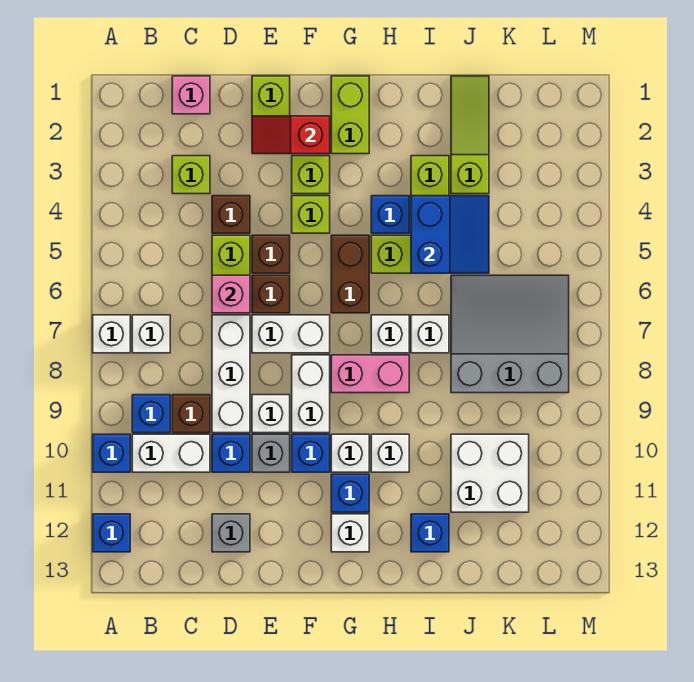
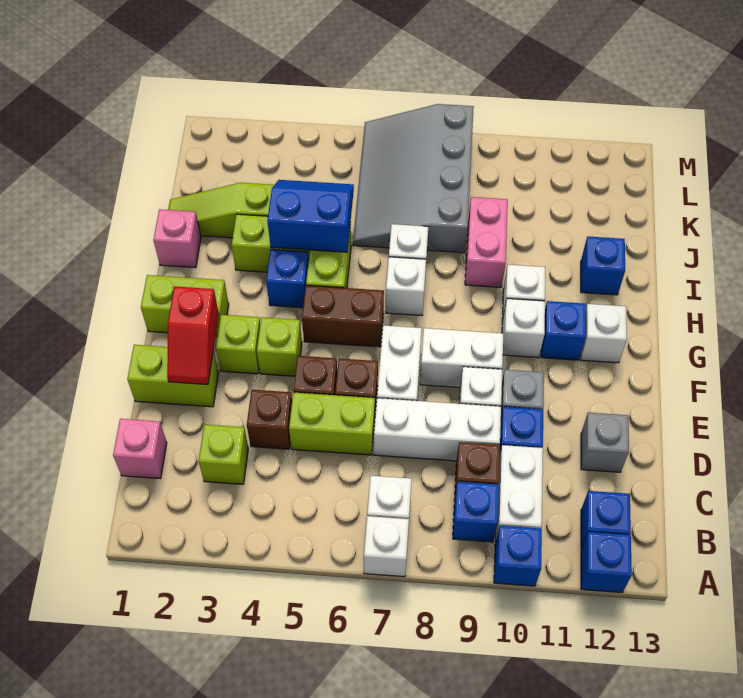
pink 1x1 brick [212,275,250,313] -> pink 1x1 brick moved to [153,209,201,268]
blue 1x1 brick [292,434,330,472] -> blue 1x1 brick moved to [581,491,631,548]
pink 1x2 brick [331,355,409,393] -> pink 1x2 brick moved to [465,197,508,287]
grey 3x3 slope [451,275,569,393] -> grey 3x4 slope [353,104,474,253]
white 2x2 brick [451,434,529,512] -> none

